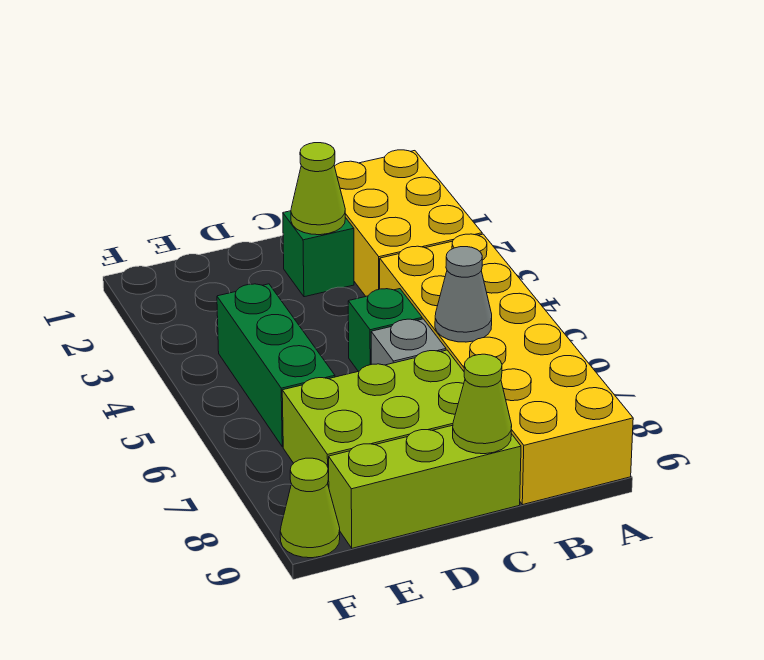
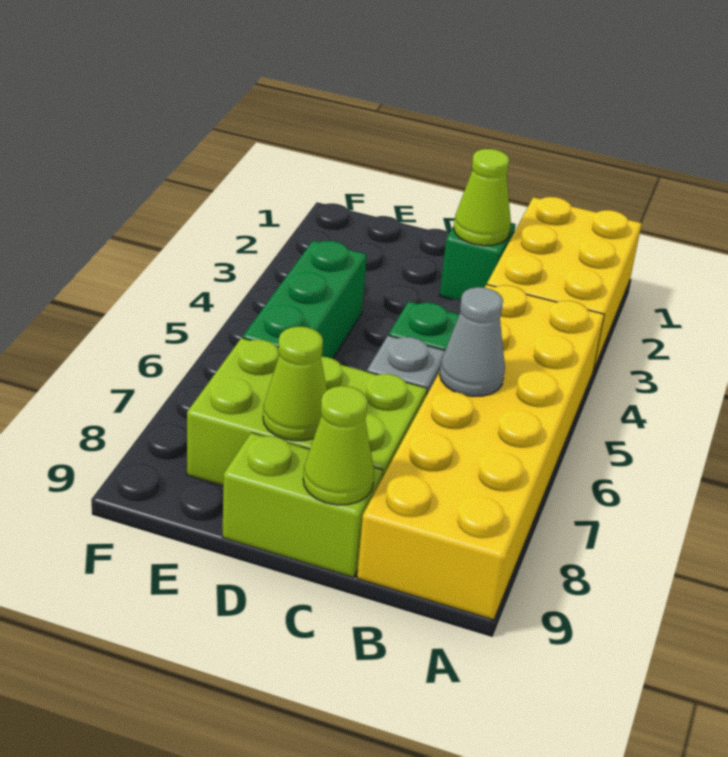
lime 1x3 brick [329,425,521,548] -> lime 1x2 brick [222,433,383,577]
lime 1x1 cone [280,458,340,558] -> lime 1x1 cone moved to [263,327,327,441]

